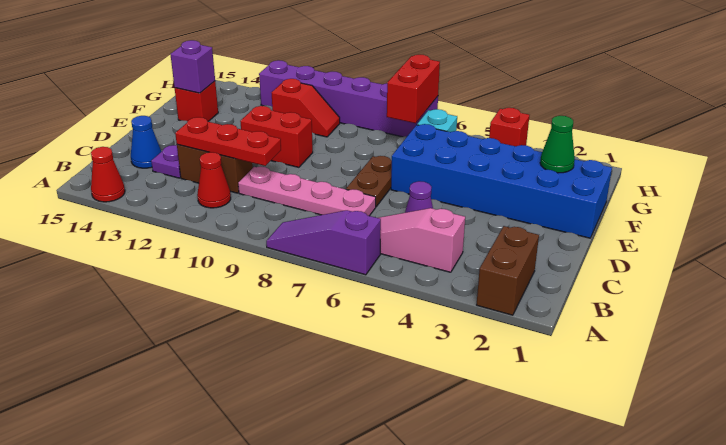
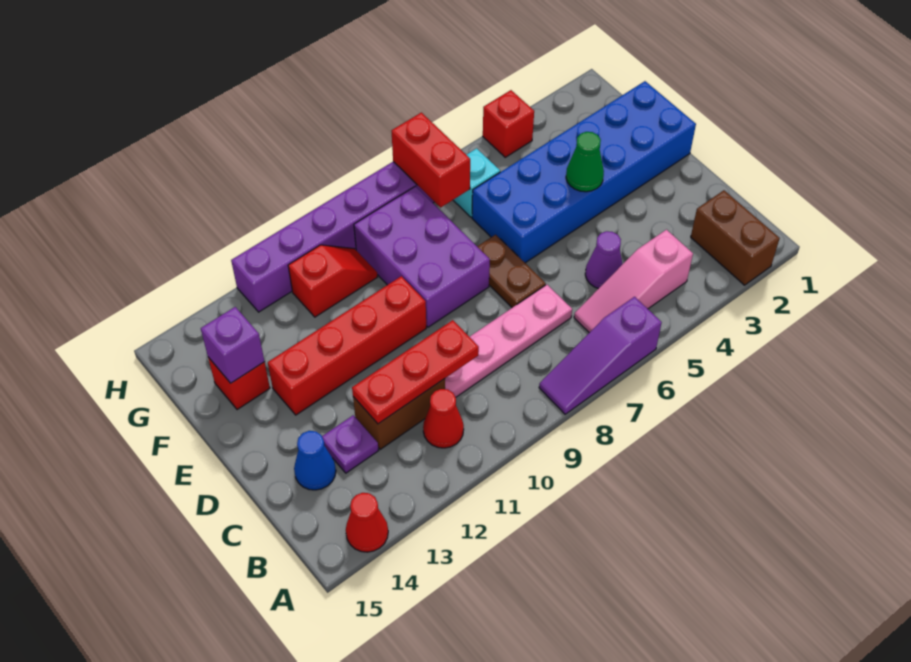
none -> purple 2x3 brick [354,186,490,327]
red 1x2 brick [240,106,313,167] -> red 1x4 brick [268,276,426,415]
green 1x1 cone [540,116,575,173] -> green 1x1 cone moved to [566,132,604,192]

